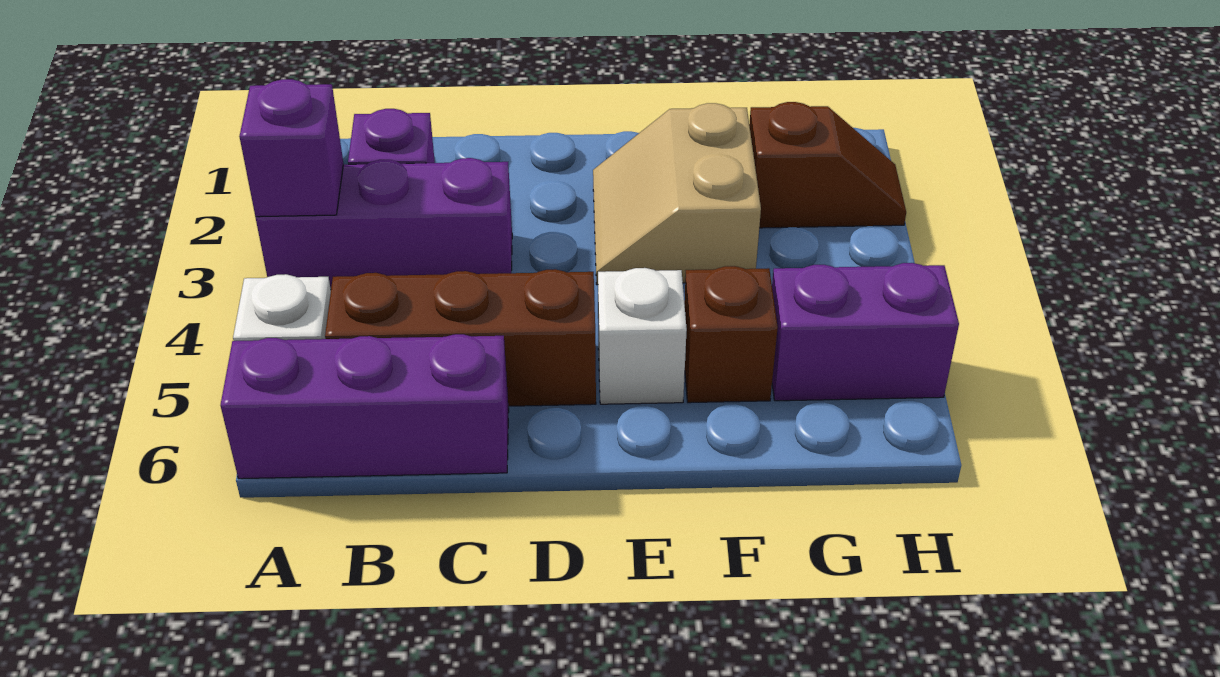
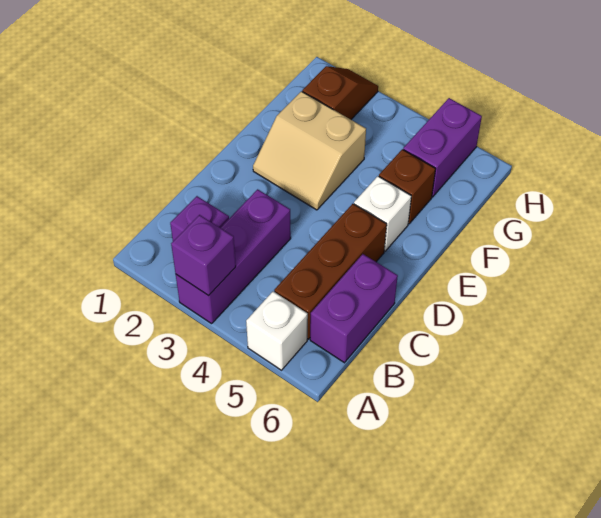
purple 1x3 brick [221,334,509,479] -> purple 1x2 brick [310,254,398,363]

